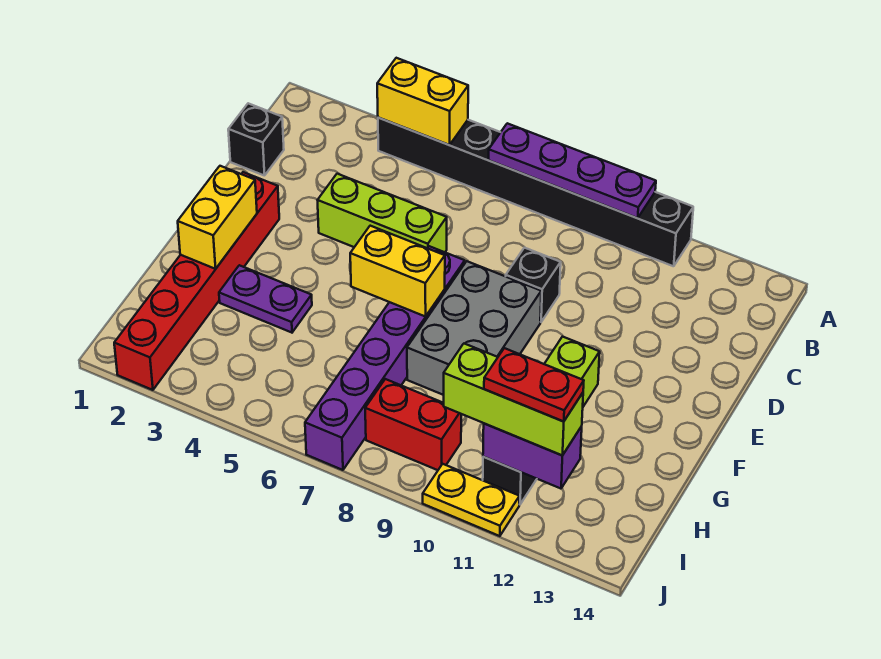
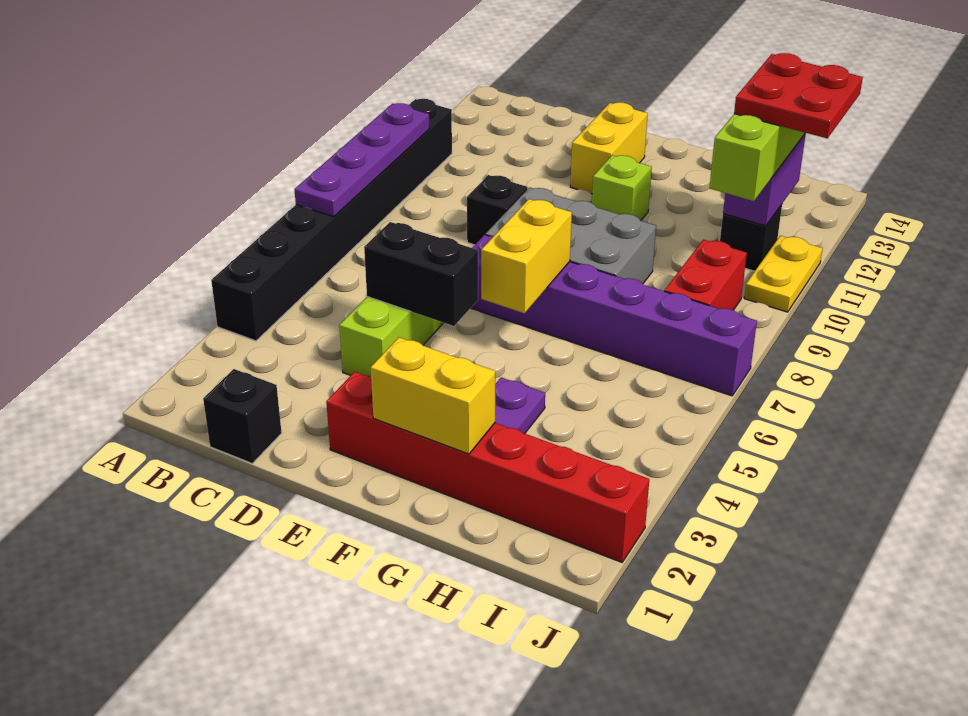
yellow 1x2 brick [377,58,468,145] -> yellow 1x2 brick moved to [570,102,648,194]
none -> black 1x2 brick [364,222,478,326]
red 1x2 plate [484,348,584,422] -> red 2x2 plate [734,53,863,138]

